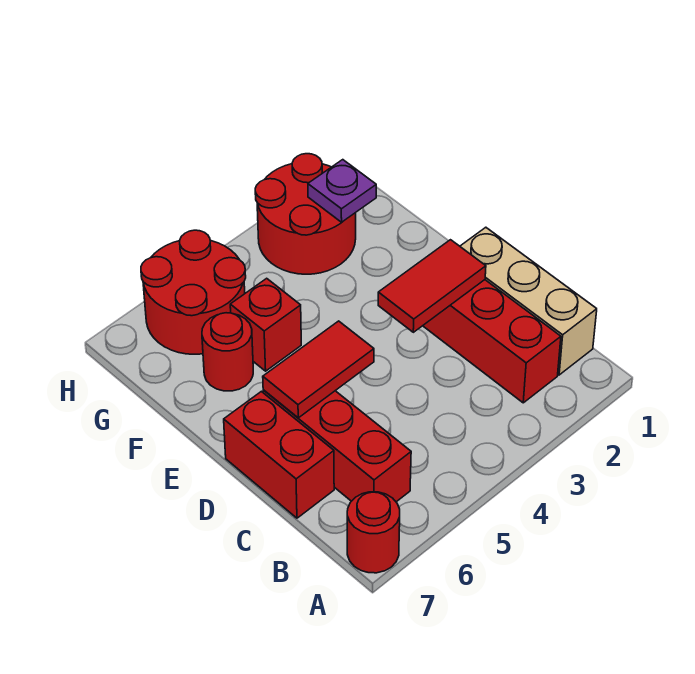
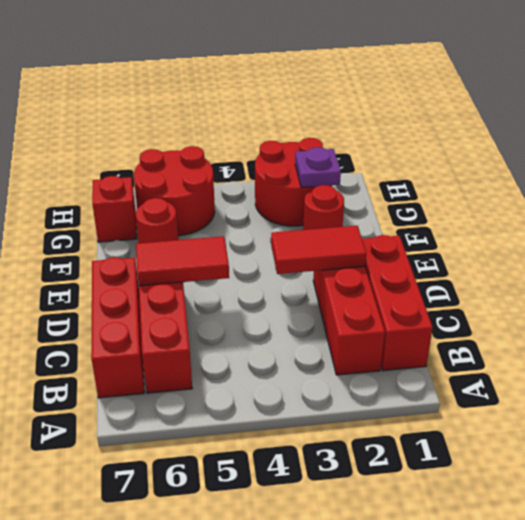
red 1x1 round brick [347,492,400,573] -> red 1x1 round brick moved to [303,185,344,230]
tan 1x3 brick [460,227,597,375] -> red 1x3 brick [362,235,433,371]
red 1x2 brick [224,391,334,518] -> red 1x3 brick [91,257,144,398]
red 1x1 brick [230,278,301,371] -> red 1x1 brick moved to [92,176,137,242]

